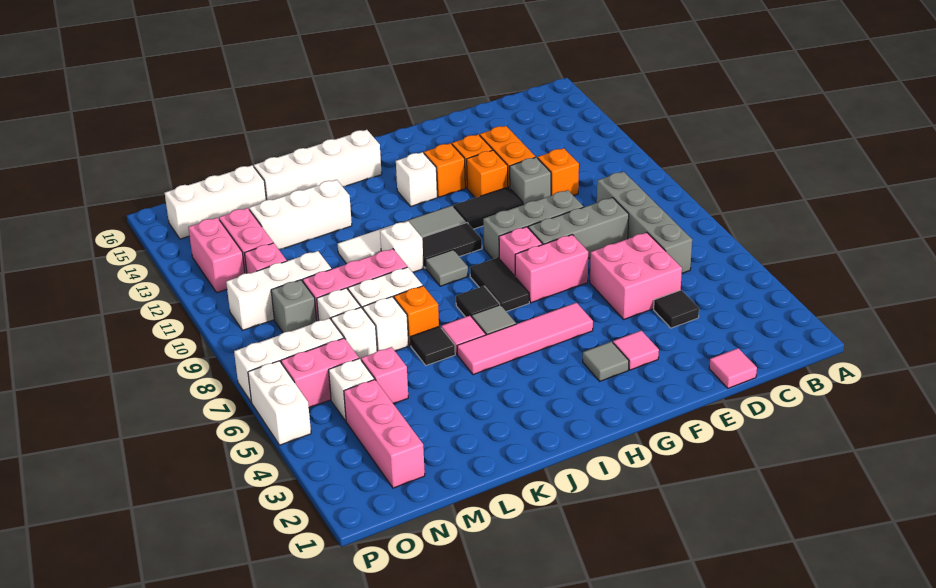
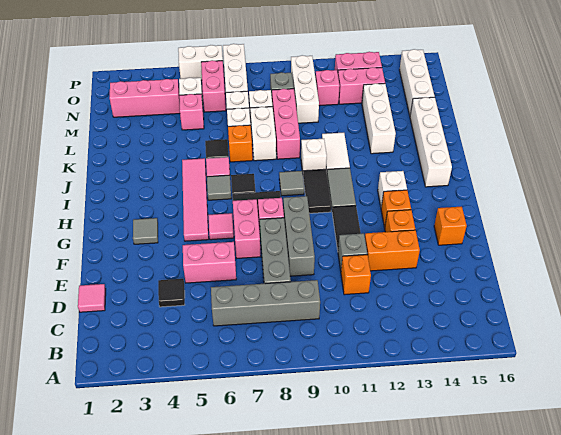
pink 2x2 brick [590,232,682,319] -> pink 1x2 brick [183,242,236,283]
pink 1x1 tile [613,331,659,370] -> pink 1x1 tile moved to [208,213,234,240]
orange 1x1 brick [467,150,508,198] -> orange 1x1 brick moved to [434,207,467,245]

